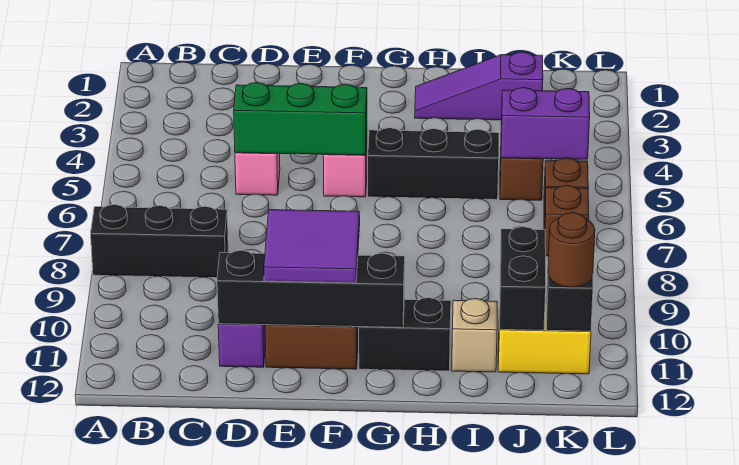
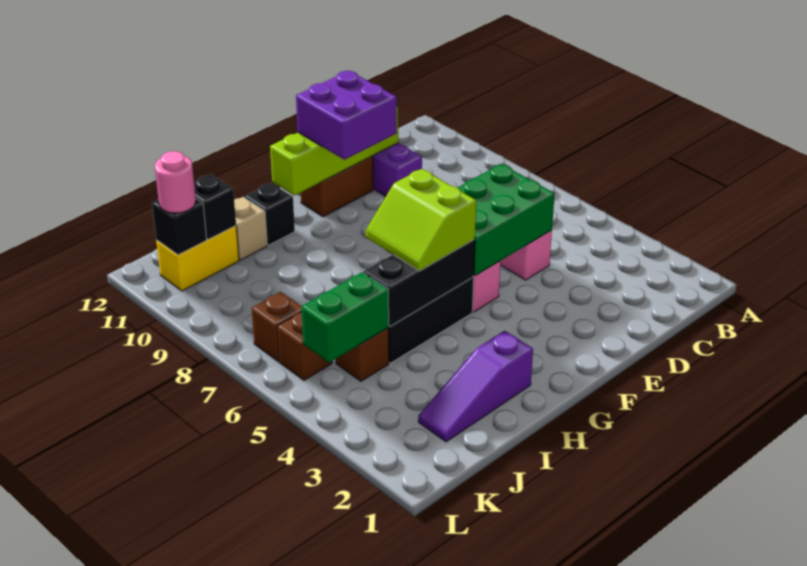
black 1x3 brick [91,205,228,278] -> black 1x3 brick moved to [363,239,475,326]
green 1x3 brick [234,83,367,155] -> green 2x3 brick [458,164,555,276]
black 1x4 brick [217,250,405,328] -> lime 1x4 brick [270,107,398,195]
purple 2x2 tile [264,210,360,283] -> purple 2x2 brick [296,71,397,160]
none -> lime 2x2 slope [366,169,476,271]
black 1x2 brick [359,298,451,371] -> black 1x1 brick [244,183,295,245]
purple 1x3 slope [415,52,543,120] -> purple 1x3 slope turned to [418,331,533,442]
purple 1x2 brick [501,88,590,159] -> green 1x2 brick [301,272,389,362]
black 1x2 brick [499,227,546,330] -> black 1x1 brick [194,175,236,239]
brown 1x1 round brick [548,213,595,287] -> pink 1x1 round brick [155,151,196,213]

